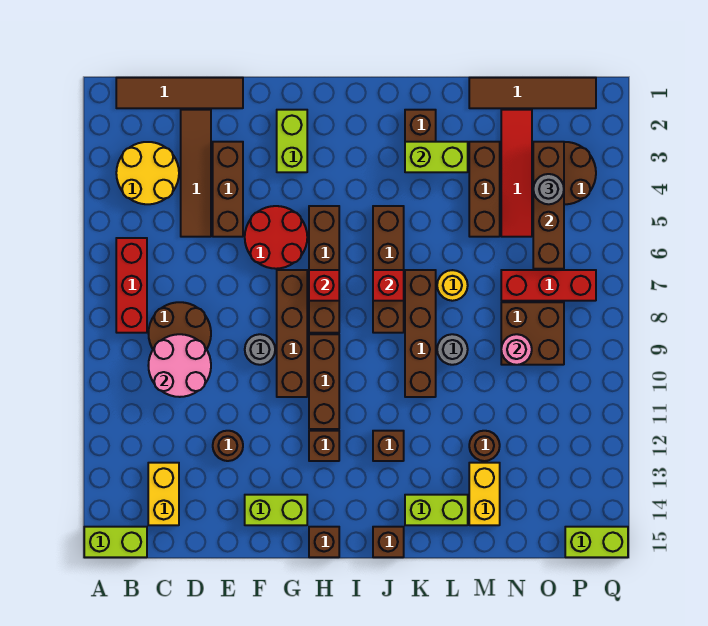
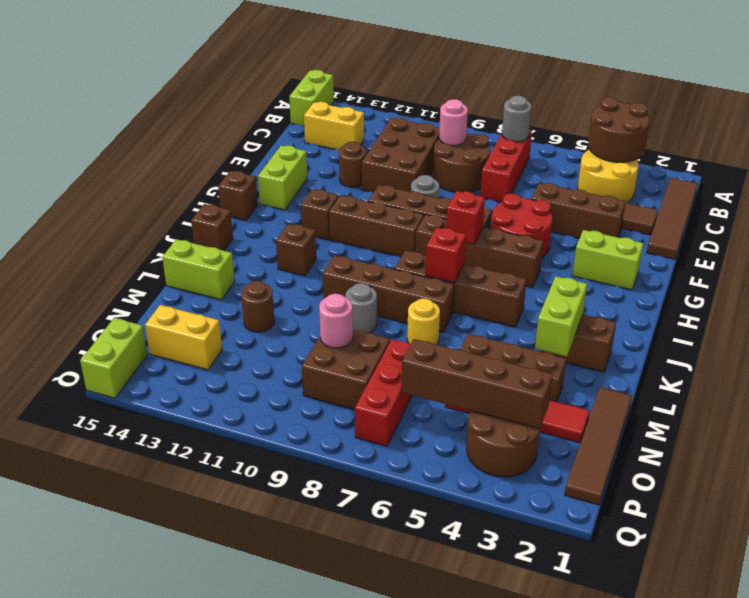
none -> brown 2x2 round brick [588,97,649,162]
red 1x3 brick [116,238,147,333] -> red 1x3 brick turned to [480,130,532,202]
pink 2x2 round brick [148,334,211,397] -> pink 1x1 round brick [439,99,468,146]
none -> brown 2x3 brick [362,118,440,192]
lime 1x2 brick [405,495,468,525] -> lime 1x2 brick turned to [162,239,235,300]
yellow 1x2 brick [469,463,500,525] -> yellow 1x2 brick moved to [145,305,222,370]
grey 1x1 round brick [533,174,564,204] -> grey 1x1 round brick moved to [502,96,532,142]

